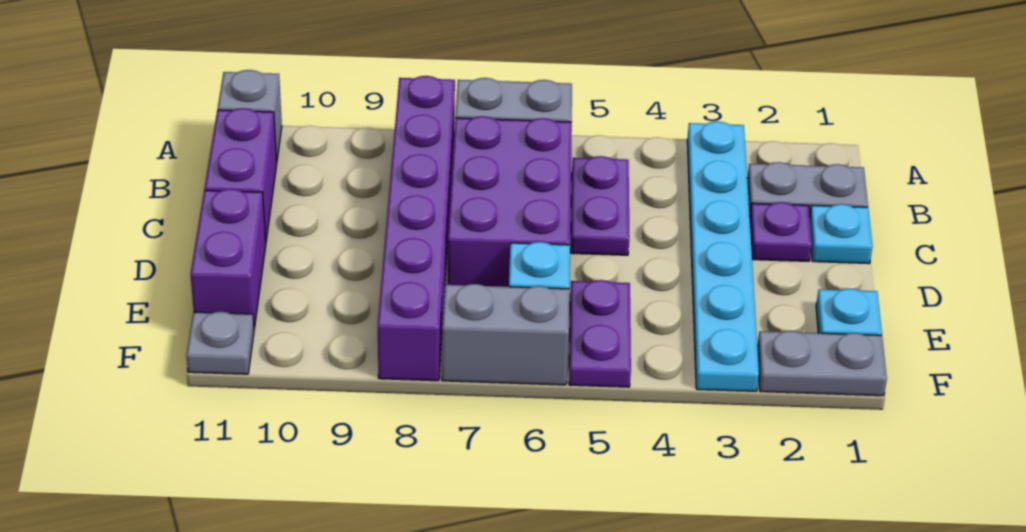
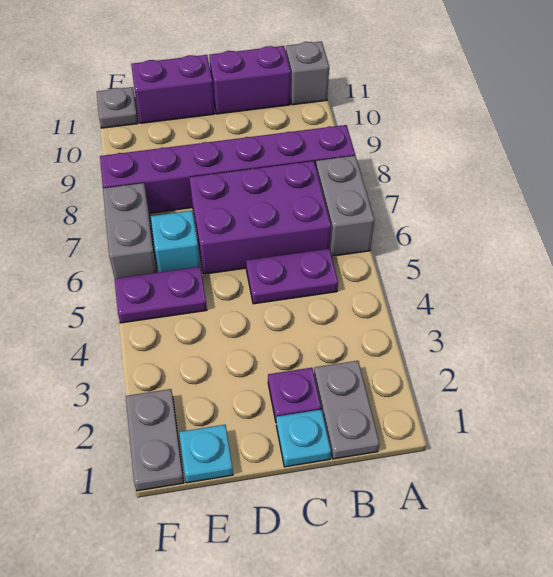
cyan 1x6 plate [687,121,759,391] -> none

